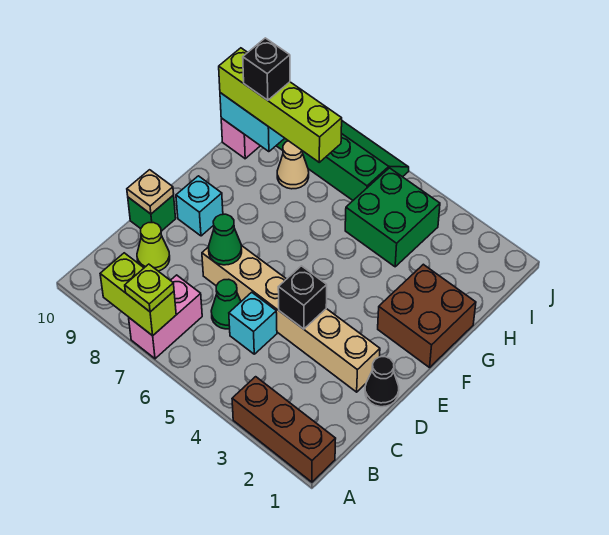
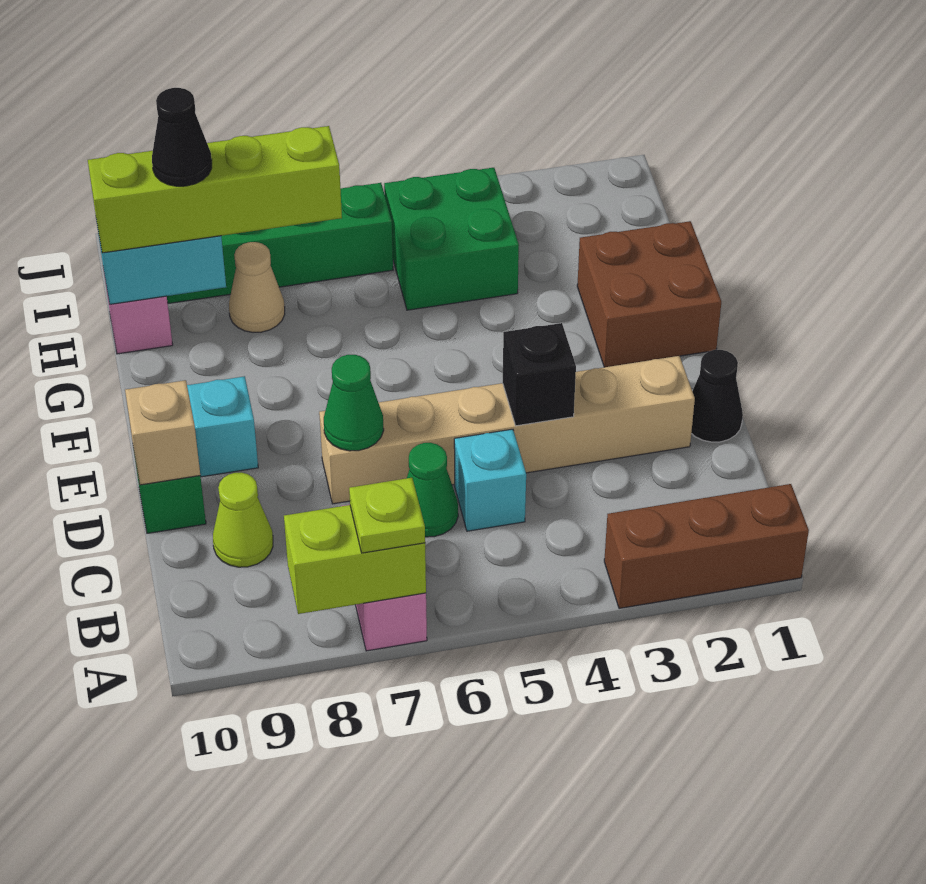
tan 1x1 plate [127,170,174,214] -> tan 1x1 brick [125,380,200,485]
black 1x1 brick [243,38,290,100] -> black 1x1 cone [152,88,212,186]

